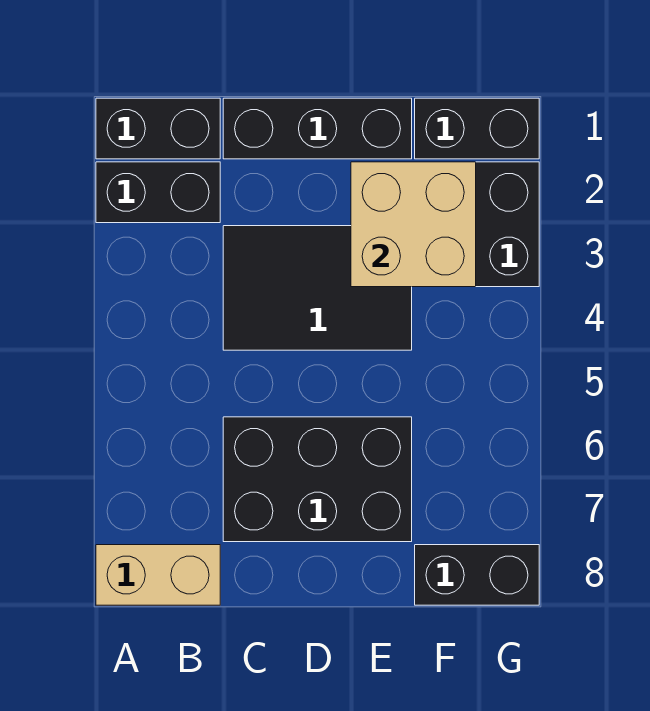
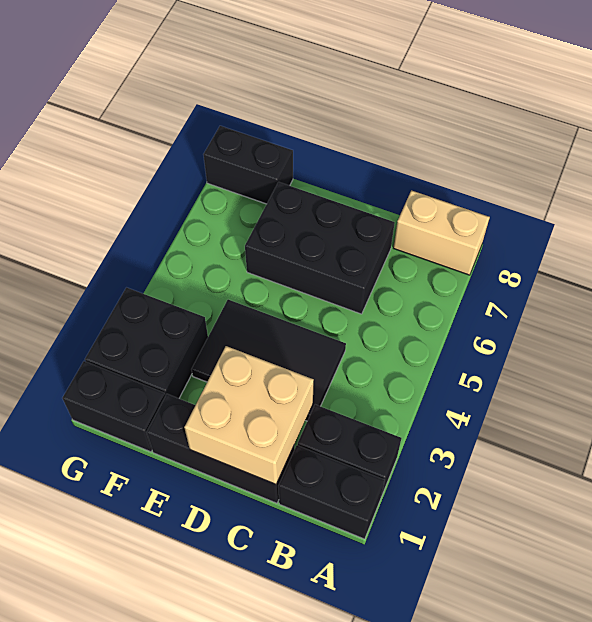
tan 2x2 brick [351,162,476,287] -> tan 2x2 brick moved to [184,346,314,484]

